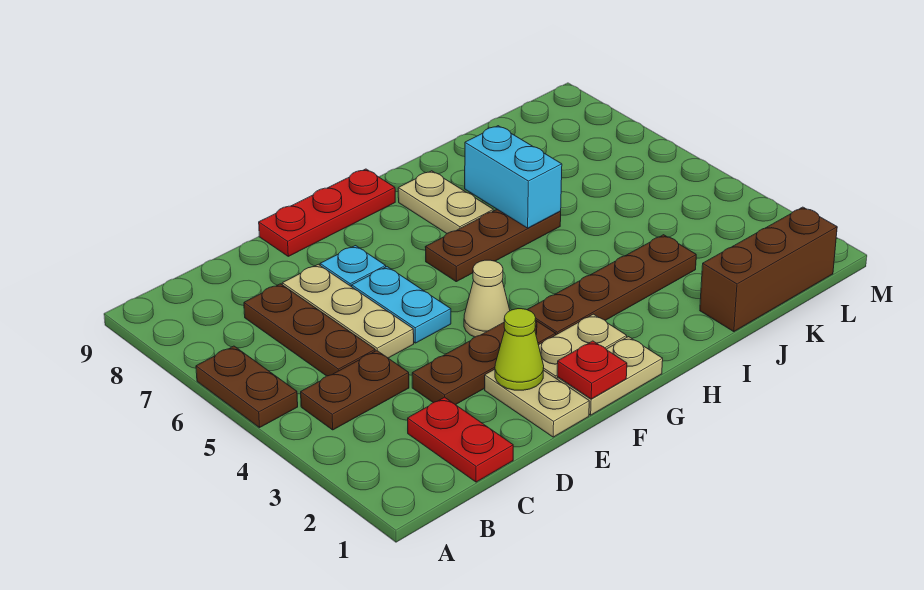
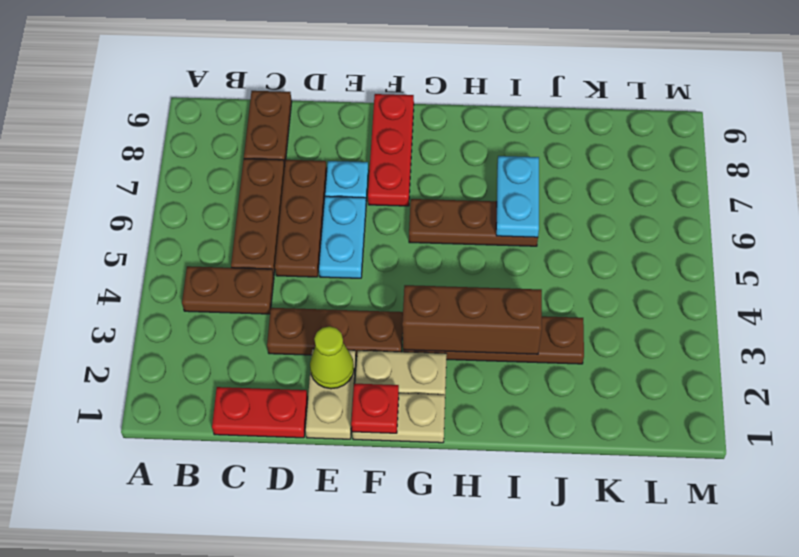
brown 1x2 plate [196,346,298,428] -> brown 1x2 plate moved to [244,91,292,166]
red 1x2 plate [408,397,513,482] -> red 1x2 plate turned to [212,387,308,438]
tan 1x3 plate [282,264,414,358] -> brown 1x3 plate [275,160,327,277]
red 1x3 plate [259,169,395,256] -> red 1x3 plate turned to [368,94,414,206]
tan 1x1 cone [464,260,510,337] -> none
tan 1x2 plate [398,171,493,233] -> none
cyan 1x2 brick [465,126,562,228] -> cyan 1x2 plate [496,156,539,237]
brown 1x3 brick [700,207,837,332] -> brown 1x3 brick moved to [402,285,542,354]

